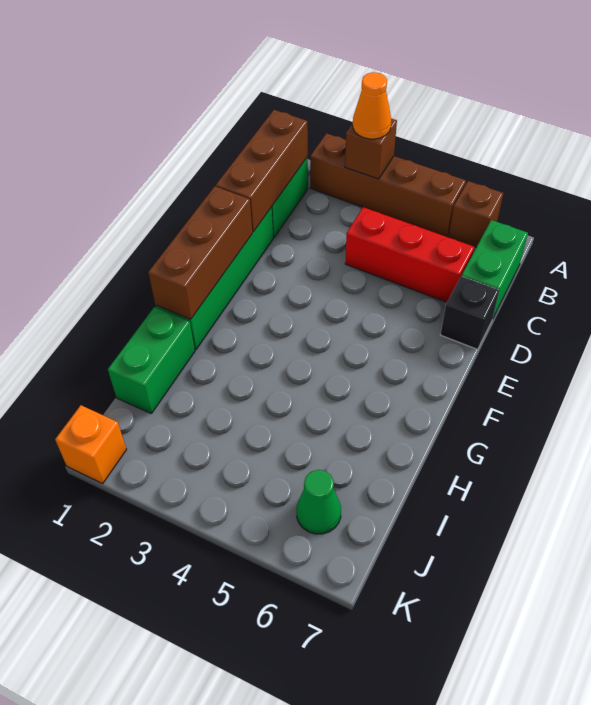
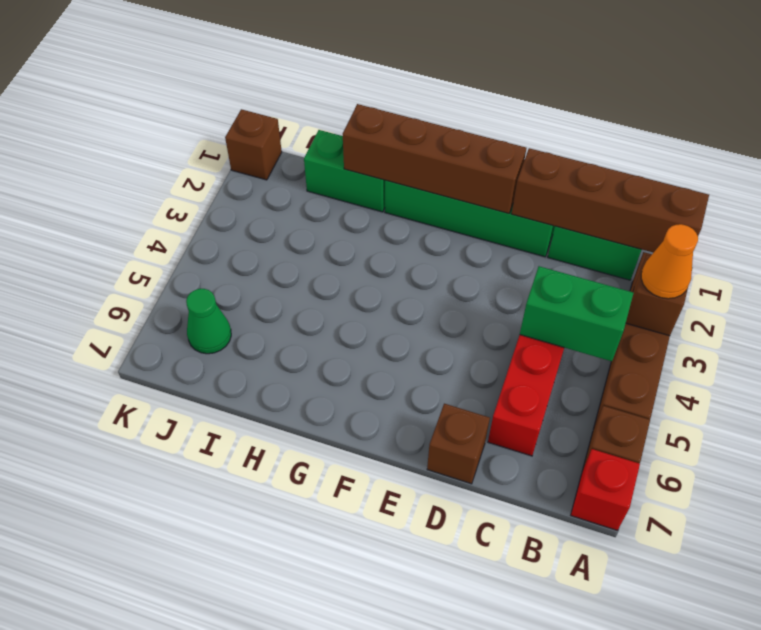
none -> red 1x1 brick [571,449,640,530]
brown 1x3 brick [216,110,308,232] -> brown 1x4 brick [512,148,709,253]
green 1x2 brick [462,220,528,318] -> green 1x2 brick moved to [520,266,633,361]
black 1x1 brick [440,276,499,349] -> brown 1x1 brick [427,404,490,484]
brown 1x3 brick [148,186,252,319] -> brown 1x4 brick [343,104,526,214]
orange 1x1 brick [55,405,126,483] -> brown 1x1 brick [225,109,282,180]

